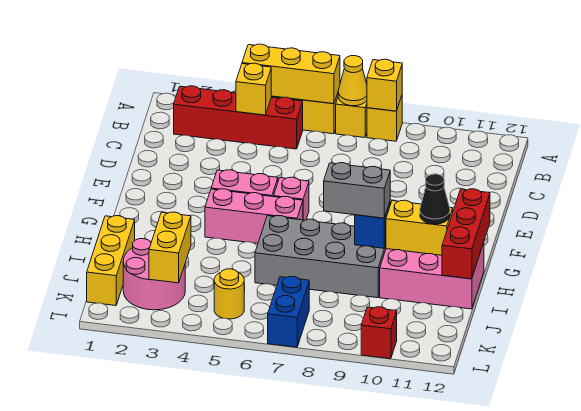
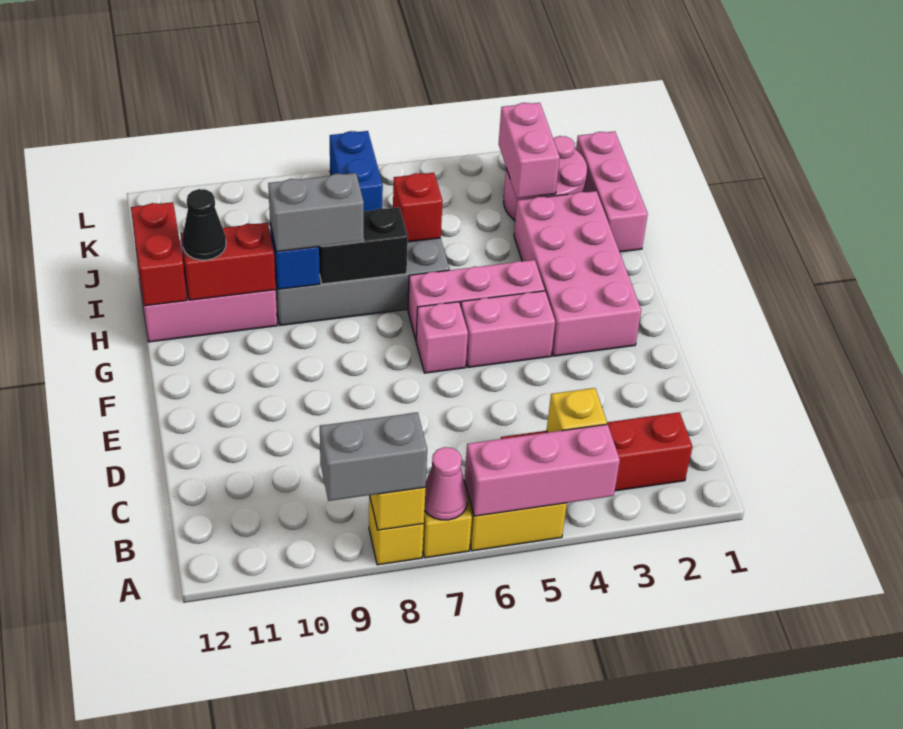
yellow 1x3 brick [242,44,340,104] -> pink 1x3 brick [464,424,620,516]
yellow 1x1 cone [338,56,367,106] -> pink 1x1 cone [424,447,468,520]
none -> grey 1x2 brick [320,412,427,501]
none -> pink 2x4 brick [514,191,641,356]
red 1x3 brick [442,189,490,279] -> red 1x2 brick [131,202,187,306]
none -> black 1x2 brick [319,207,408,284]
yellow 1x2 brick [386,200,453,255] -> red 1x2 brick [181,223,276,300]
yellow 1x3 brick [87,216,135,306] -> pink 1x3 brick [576,131,648,252]
yellow 1x2 brick [149,212,191,283] -> pink 1x2 brick [499,103,560,199]
yellow 1x1 round brick [214,269,244,319] -> none
red 1x1 brick [361,307,397,359] -> red 1x1 brick moved to [393,173,443,242]

